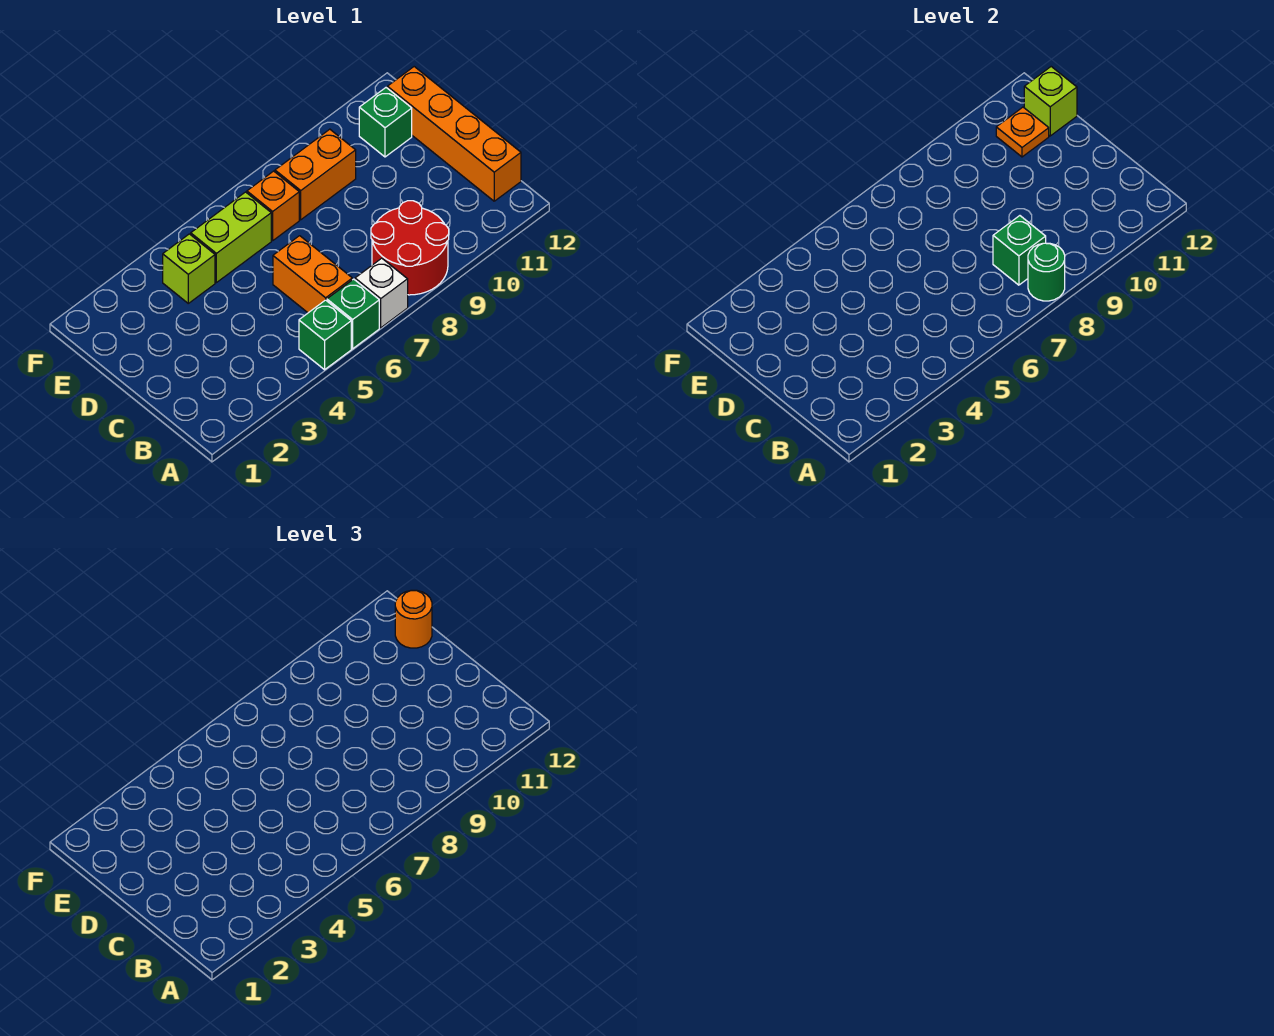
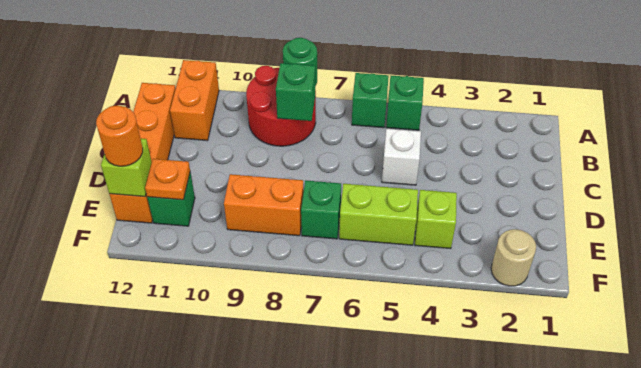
white 1x1 brick [355,258,408,328] -> white 1x1 brick moved to [382,129,421,185]
orange 1x2 brick [273,236,352,313] -> orange 1x2 brick moved to [170,60,219,141]
orange 1x1 brick [247,171,299,241] -> green 1x1 brick [301,180,341,239]
none -> tan 1x1 round brick [491,229,536,286]

